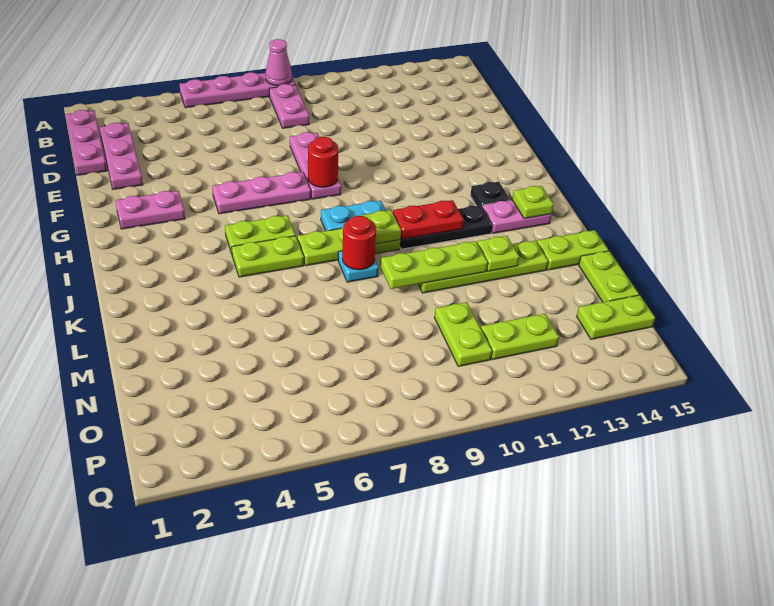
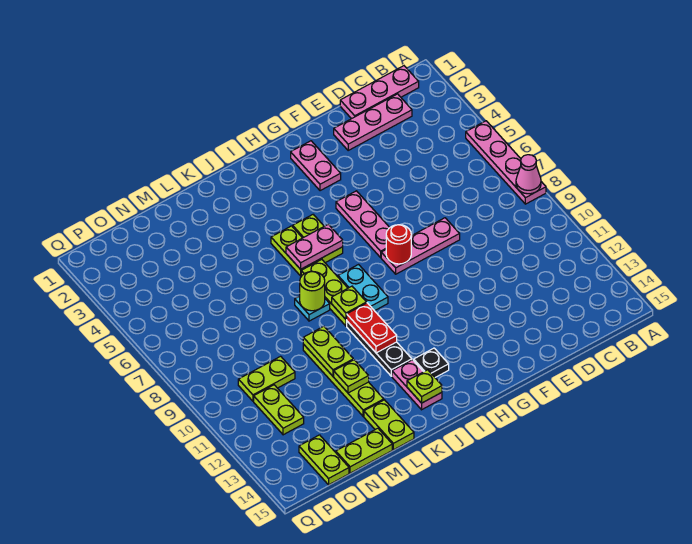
pink 1x2 plate [269,84,309,128] -> pink 1x2 plate moved to [286,224,343,269]
red 1x1 round brick [342,216,376,270] -> lime 1x1 round brick [300,272,325,311]
lime 1x3 plate [381,241,488,289] -> lime 1x2 plate [303,326,353,376]

